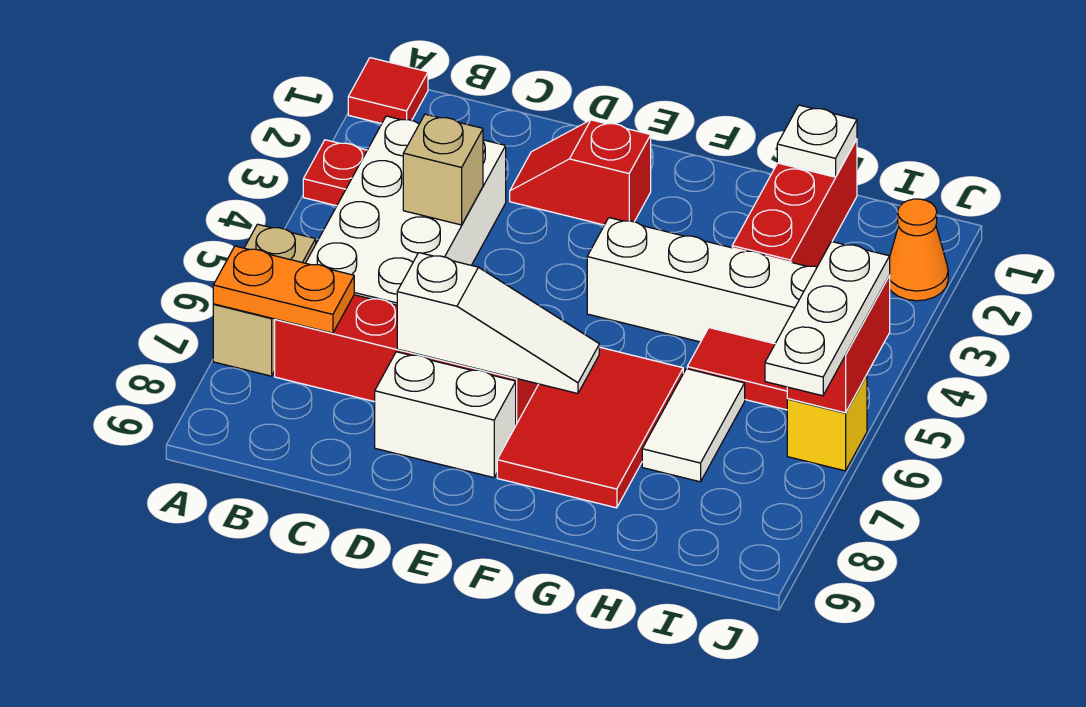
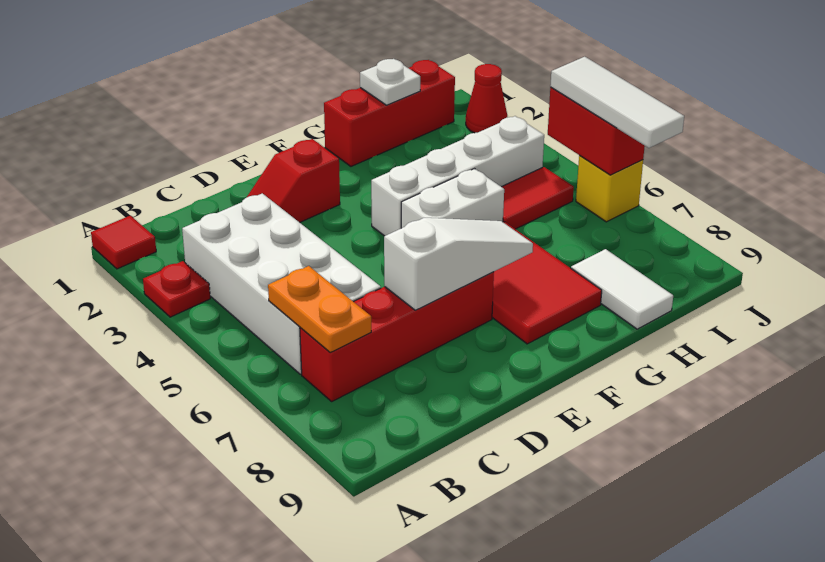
tan 1x2 brick [213,224,316,376] -> none
orange 1x2 plate [213,246,354,333] -> orange 1x2 plate turned to [268,266,371,352]
tan 1x1 brick [403,114,483,225] -> none
white 1x2 brick [375,352,516,478] -> white 1x2 brick moved to [401,169,504,228]
red 1x3 brick [732,139,857,267] -> red 1x3 brick turned to [324,60,455,166]
white 1x2 tile [642,369,745,482] -> white 1x2 tile moved to [571,249,673,329]
orange 1x1 cone [889,199,948,301] -> red 1x1 cone [466,64,507,133]
white 1x3 plate [765,242,890,396] -> white 1x3 tile [550,57,684,148]

